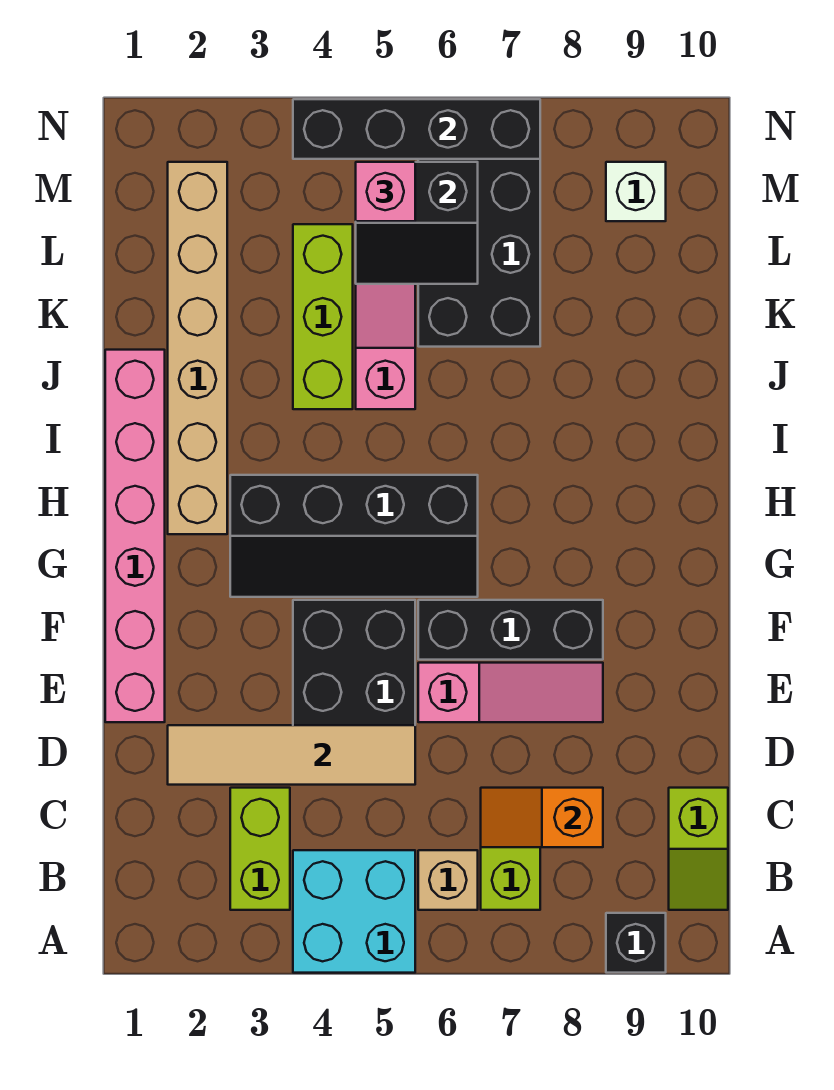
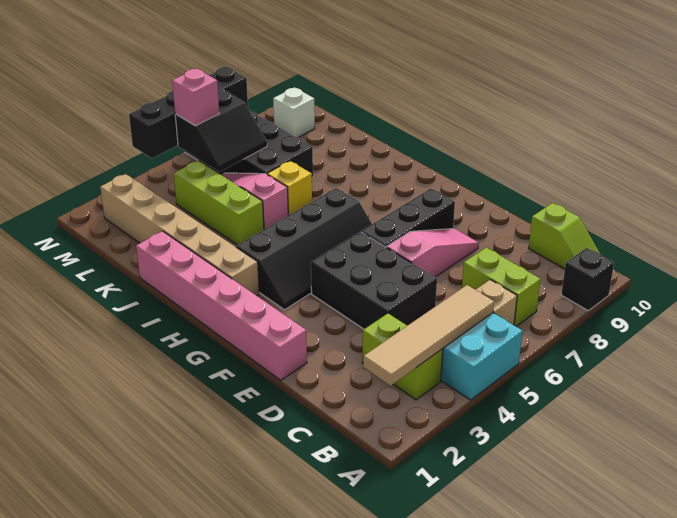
orange 1x2 slope [481,788,603,847] -> none
tan 1x4 tile [168,725,415,785] -> tan 1x4 tile moved to [363,285,494,386]
none -> yellow 1x1 brick [267,161,312,215]

